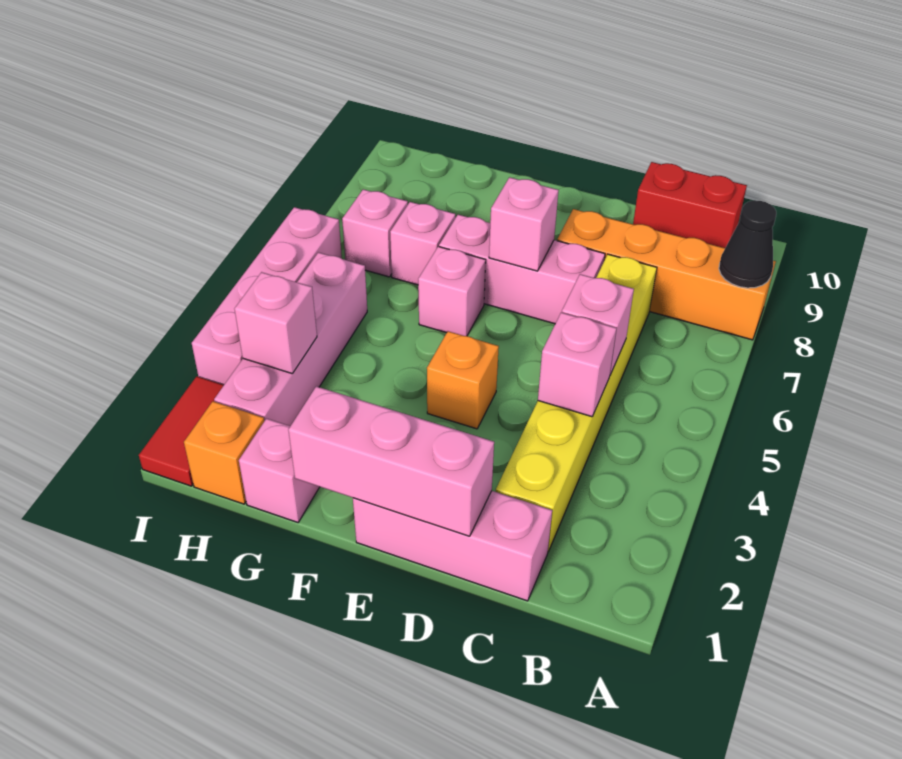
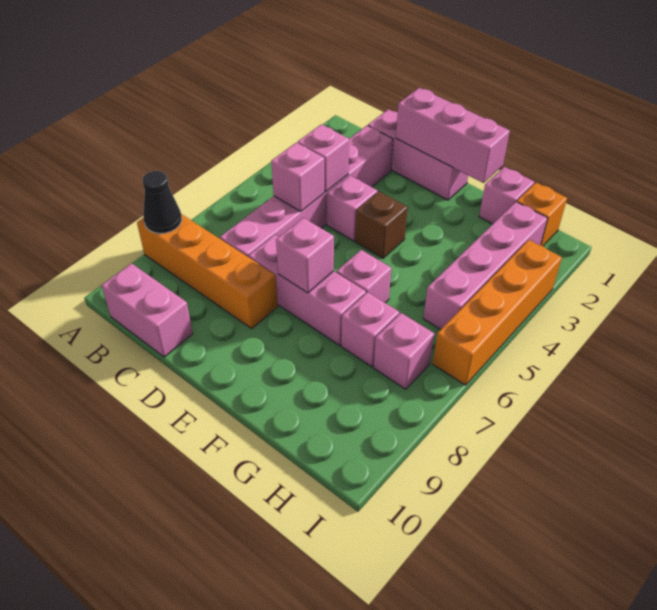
red 1x2 brick [633,162,747,248] -> pink 1x2 brick [101,263,193,357]
yellow 1x6 brick [496,254,657,552] -> pink 1x6 brick [220,126,393,257]
orange 1x1 brick [427,331,499,429] -> brown 1x1 brick [355,191,408,258]
pink 1x1 brick [235,272,317,374] -> pink 1x1 brick moved to [327,175,377,241]
red 1x2 tile [139,376,224,486] -> none
pink 1x4 brick [192,207,342,385] -> orange 1x4 brick [433,240,562,385]

